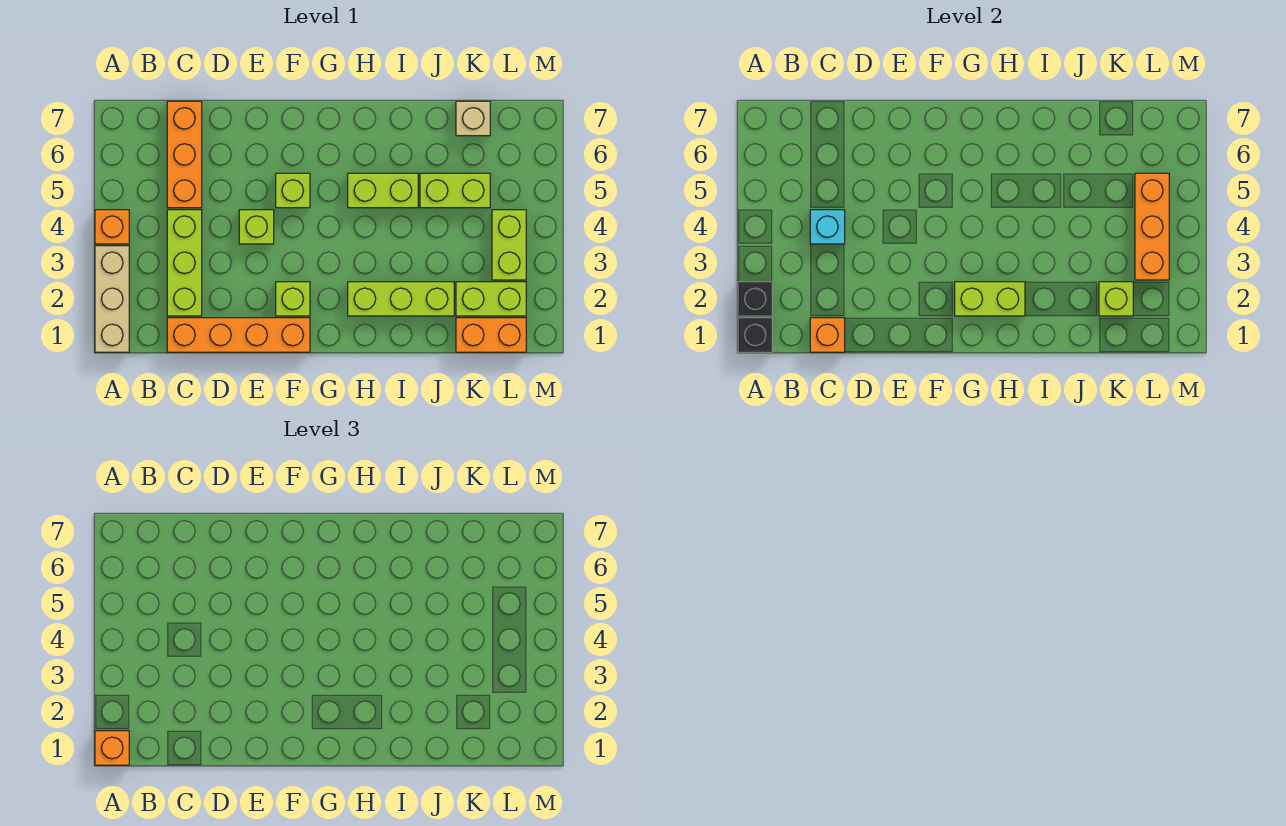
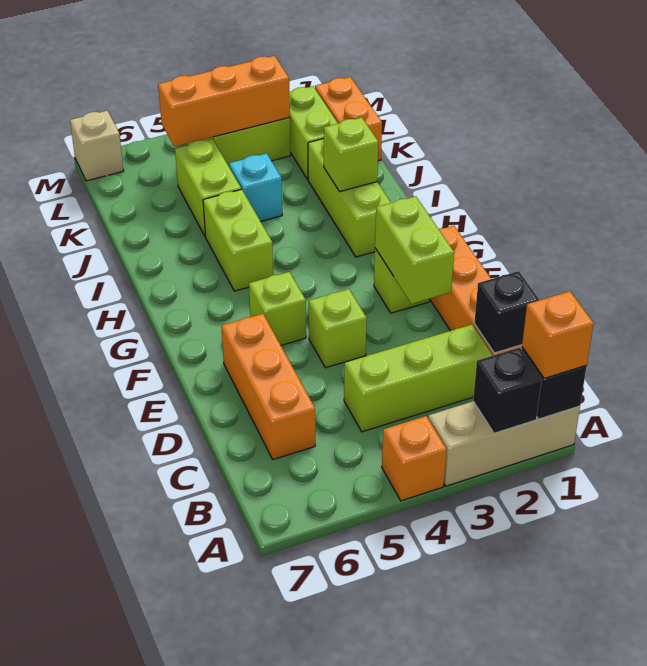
orange 1x1 brick [810,318,845,352] -> black 1x1 brick [474,271,539,353]
cyan 1x1 brick [810,210,845,244] -> cyan 1x1 brick moved to [229,153,282,221]
orange 1x3 brick [167,101,202,208] -> orange 1x3 brick turned to [222,314,315,459]
lime 1x2 brick [955,282,1025,316] -> lime 1x2 brick moved to [375,196,454,304]
lime 1x1 brick [1099,282,1133,316] -> lime 1x1 brick moved to [323,118,378,192]
tan 1x1 brick [456,101,490,136] -> tan 1x1 brick moved to [70,111,123,181]

